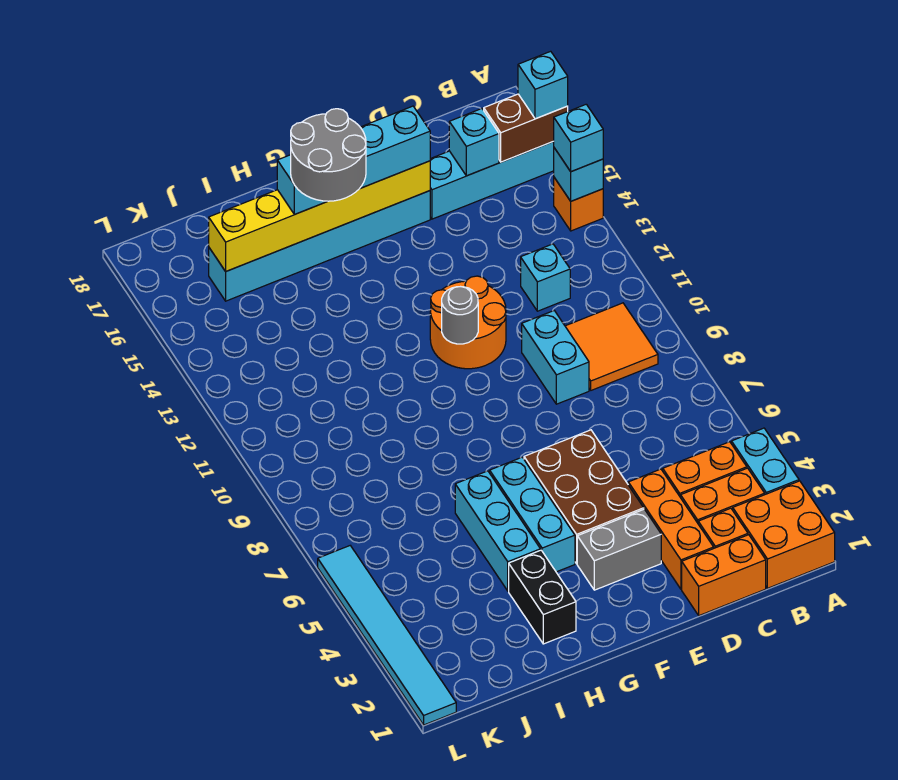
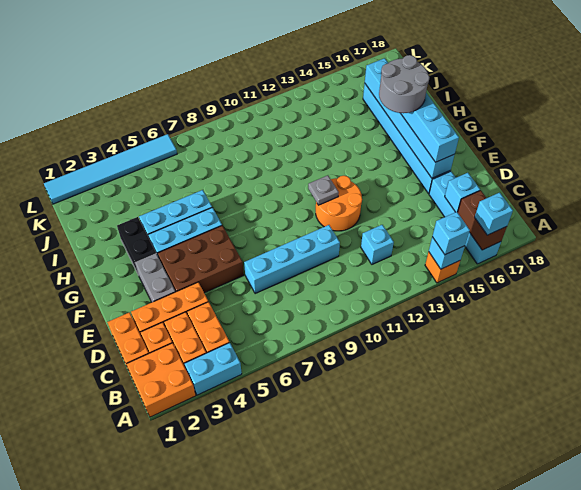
orange 2x2 tile [565,303,658,390] -> none
cyan 1x2 brick [522,311,589,404] -> cyan 1x4 brick [244,225,340,294]
yellow 1x6 brick [209,161,430,271] -> cyan 1x6 brick [365,58,455,178]
grey 1x1 round brick [442,287,478,344] -> grey 1x1 plate [308,175,339,205]
black 1x2 brick [509,550,576,644] -> black 1x2 brick turned to [117,217,156,273]

